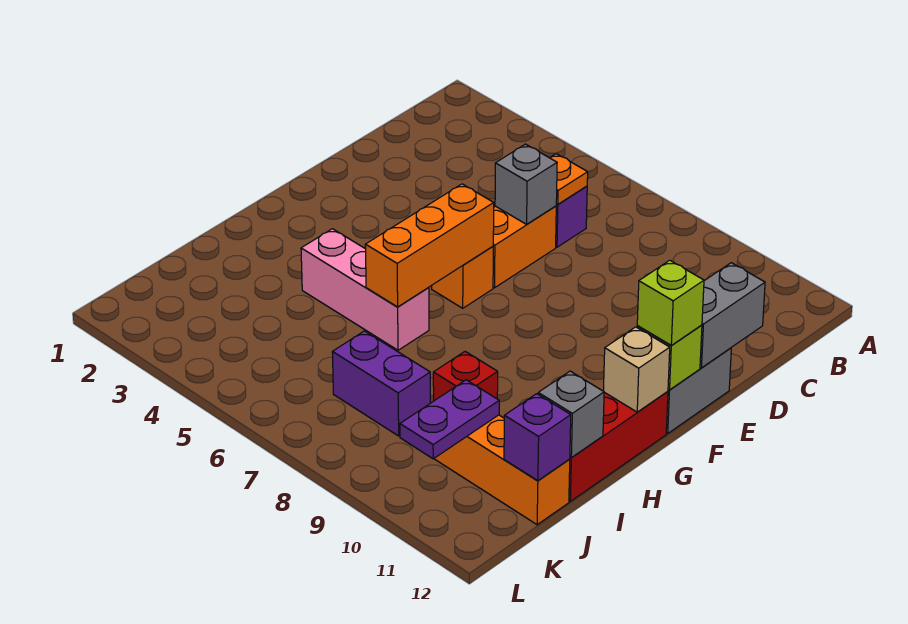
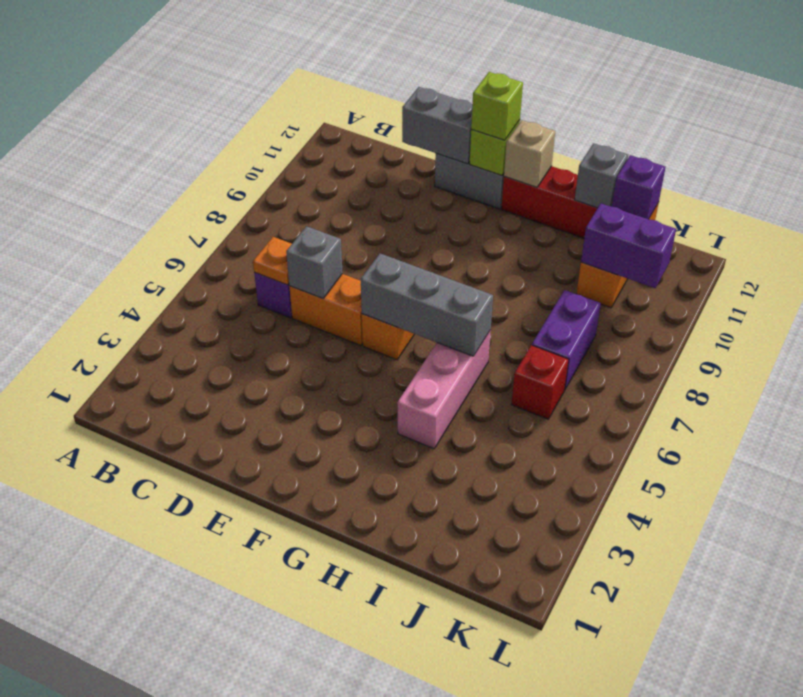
orange 1x3 brick [365,184,494,307] -> grey 1x3 brick [361,253,493,356]
red 1x1 brick [433,352,498,401] -> red 1x1 brick moved to [511,345,569,419]
purple 1x2 plate [400,380,499,459] -> purple 1x2 brick [581,204,676,288]

